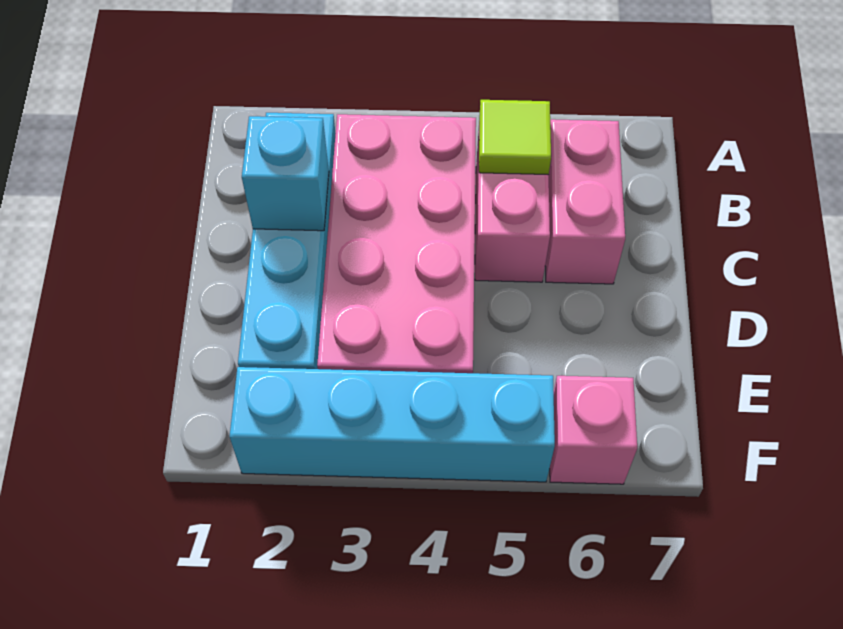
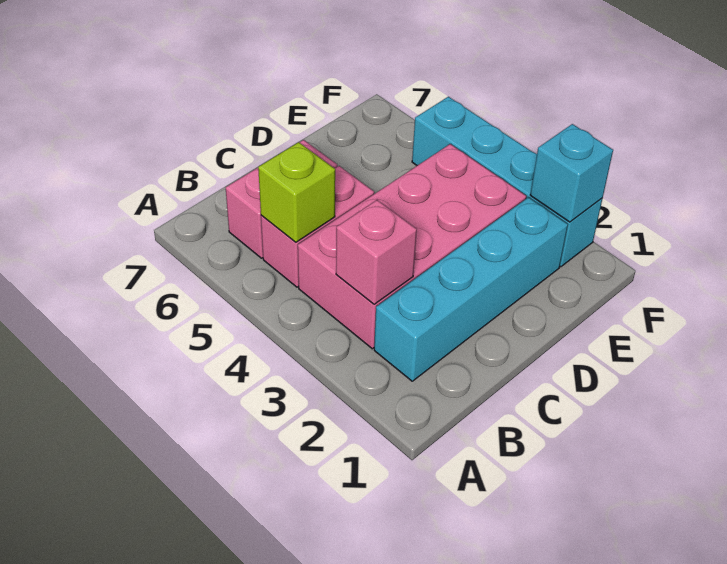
lime 1x1 tile [479,100,551,175] -> lime 1x1 brick [258,142,335,242]
cyan 1x1 brick [242,116,329,231] -> cyan 1x1 brick moved to [530,124,613,222]
pink 1x1 brick [550,376,637,484] -> pink 1x1 brick moved to [336,200,417,304]

